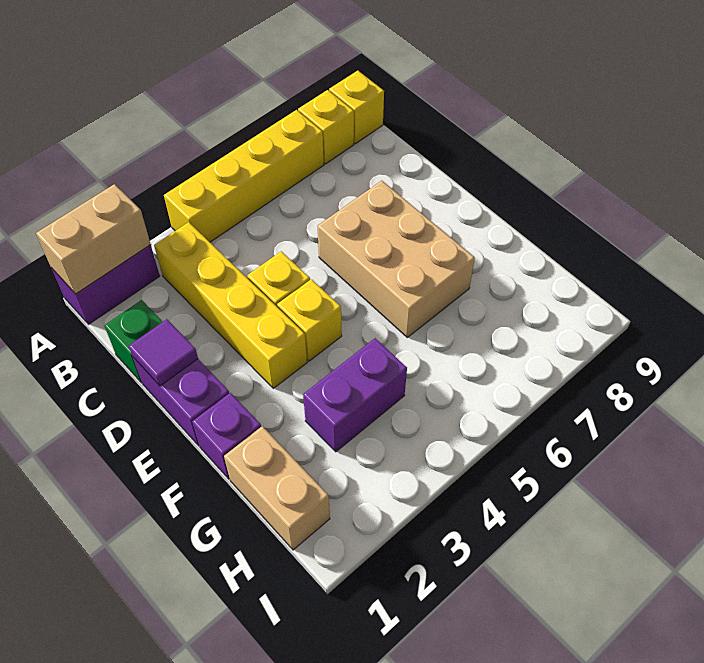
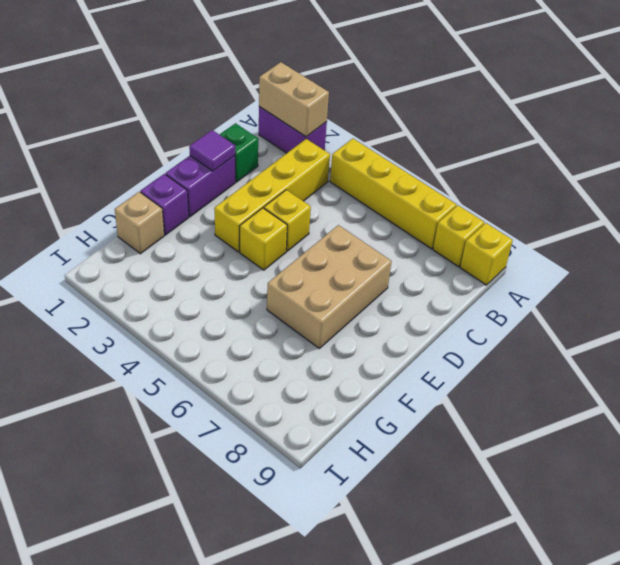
tan 1x2 brick [224,426,330,550] -> tan 1x1 brick [115,192,164,254]
purple 1x2 brick [303,338,407,452] -> none

